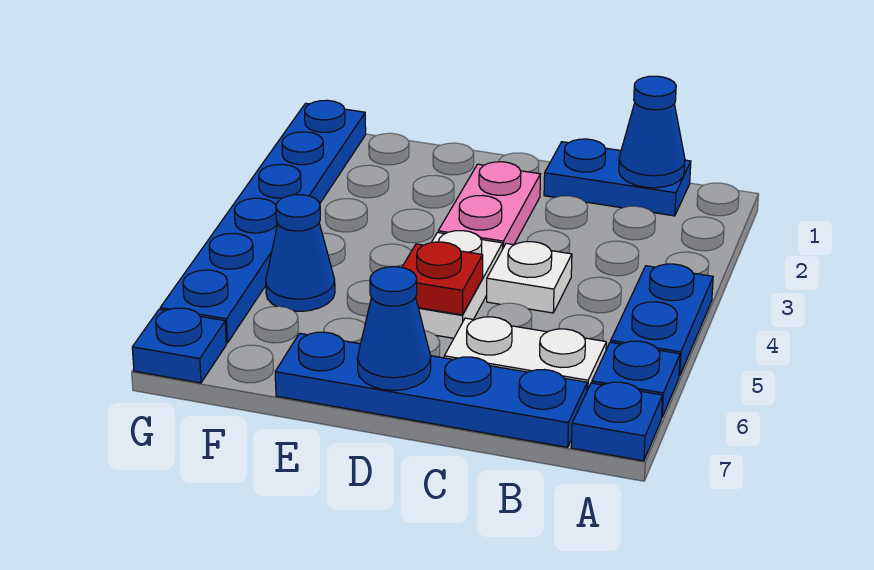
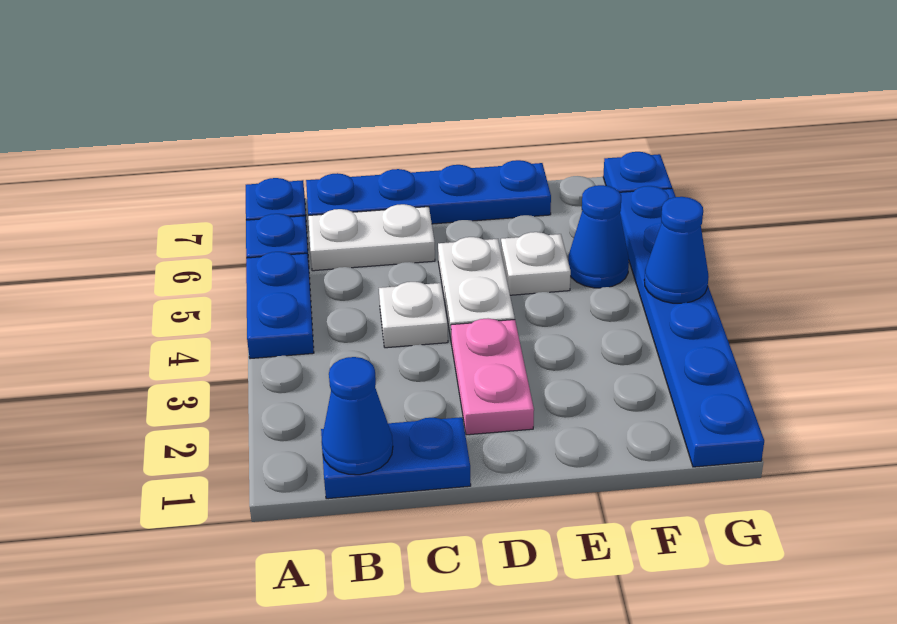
red 1x1 plate [402,242,483,315] -> none
blue 1x1 cone [357,267,431,391] -> blue 1x1 cone moved to [644,197,709,303]
none -> white 1x1 plate [501,232,571,295]

